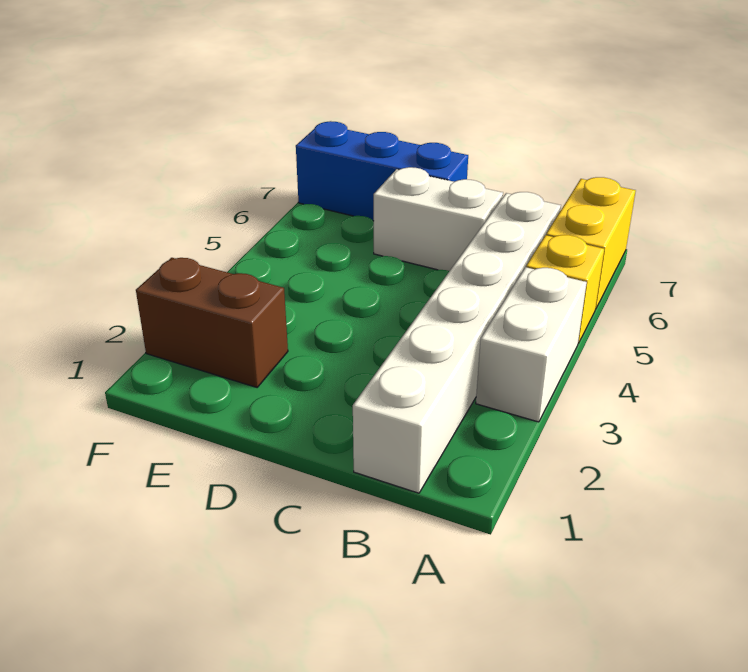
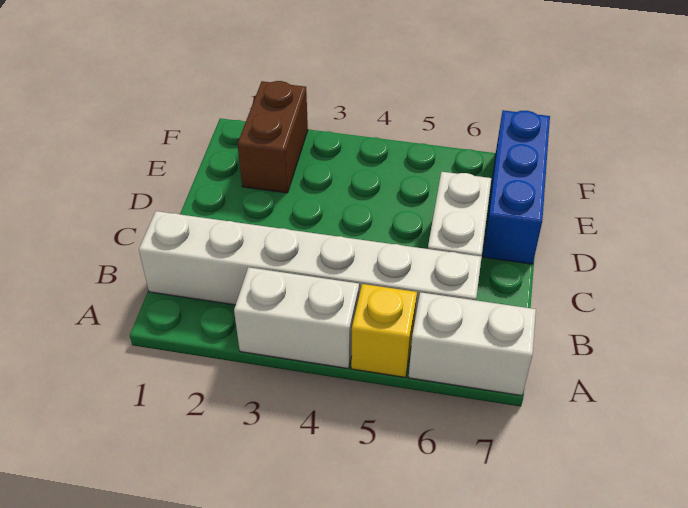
yellow 1x2 brick [546,177,636,309] -> white 1x2 brick [409,292,536,396]

